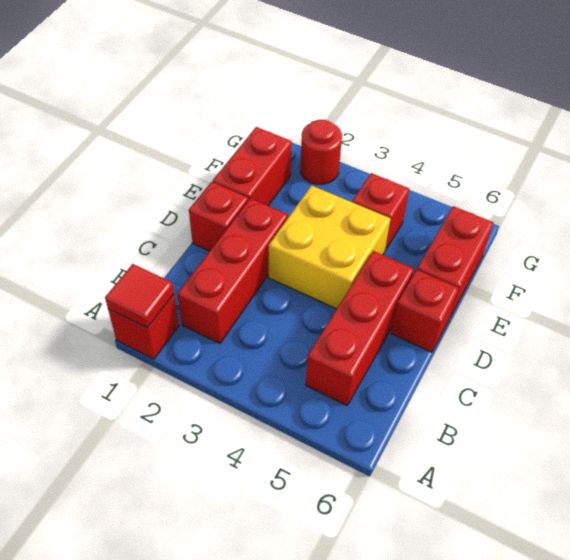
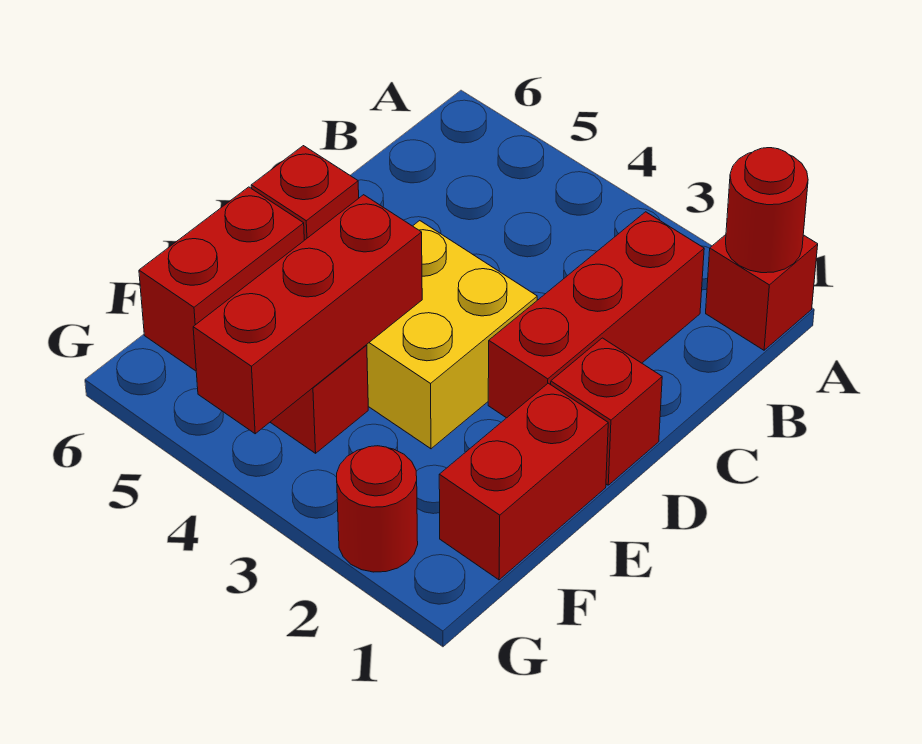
red 1x1 tile [105,264,174,328] -> red 1x1 round brick [726,148,808,273]
red 1x3 brick [306,251,414,405] -> red 1x3 brick moved to [193,195,422,434]

